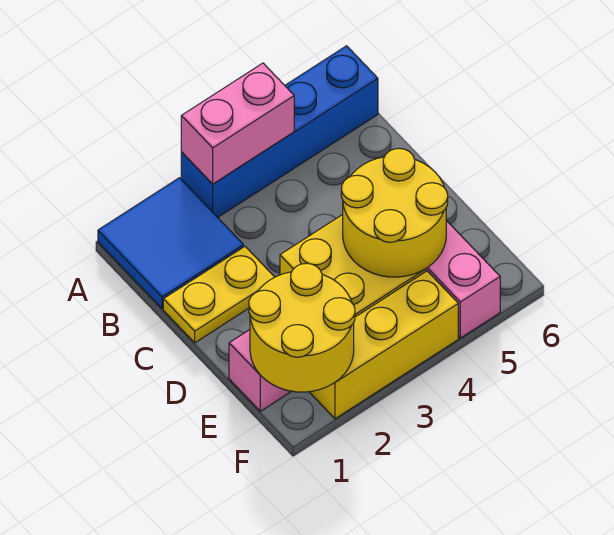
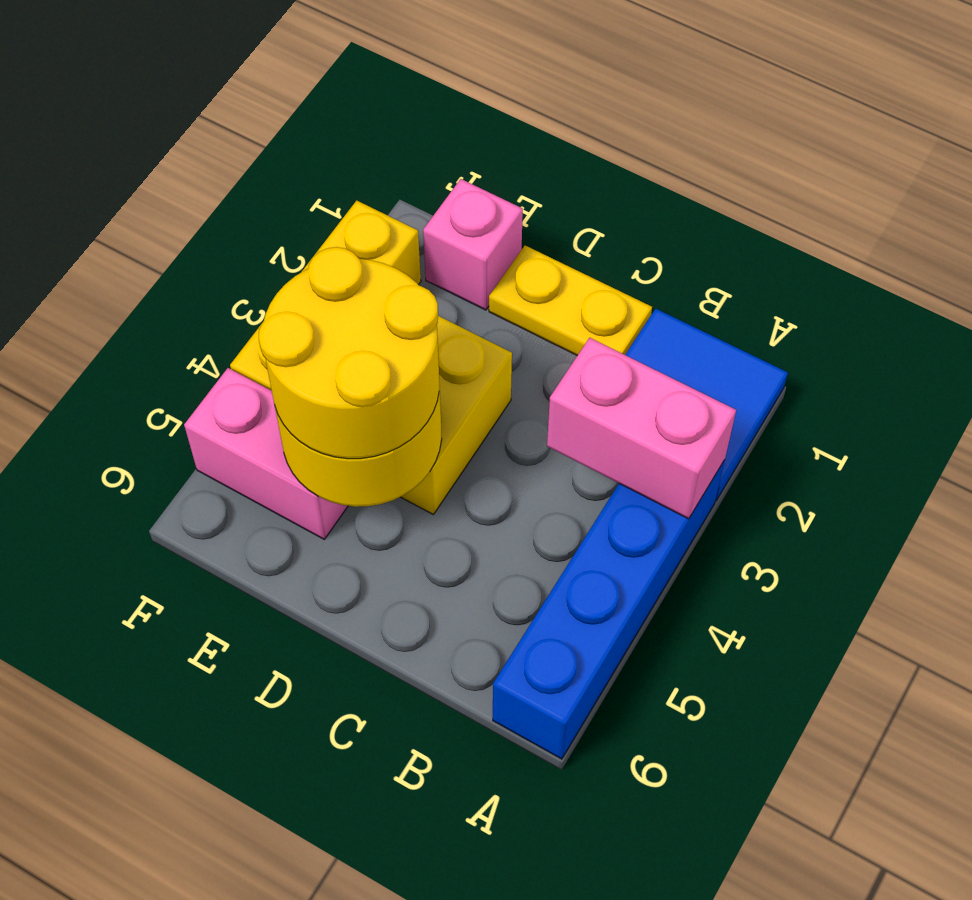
pink 1x2 brick [181,63,294,184] -> pink 1x2 brick turned to [547,338,736,519]
yellow 1x2 plate [163,247,275,343] -> yellow 1x2 plate turned to [489,246,652,356]
yellow 2x2 round brick [249,263,355,392] -> yellow 2x2 round brick moved to [258,247,439,459]

